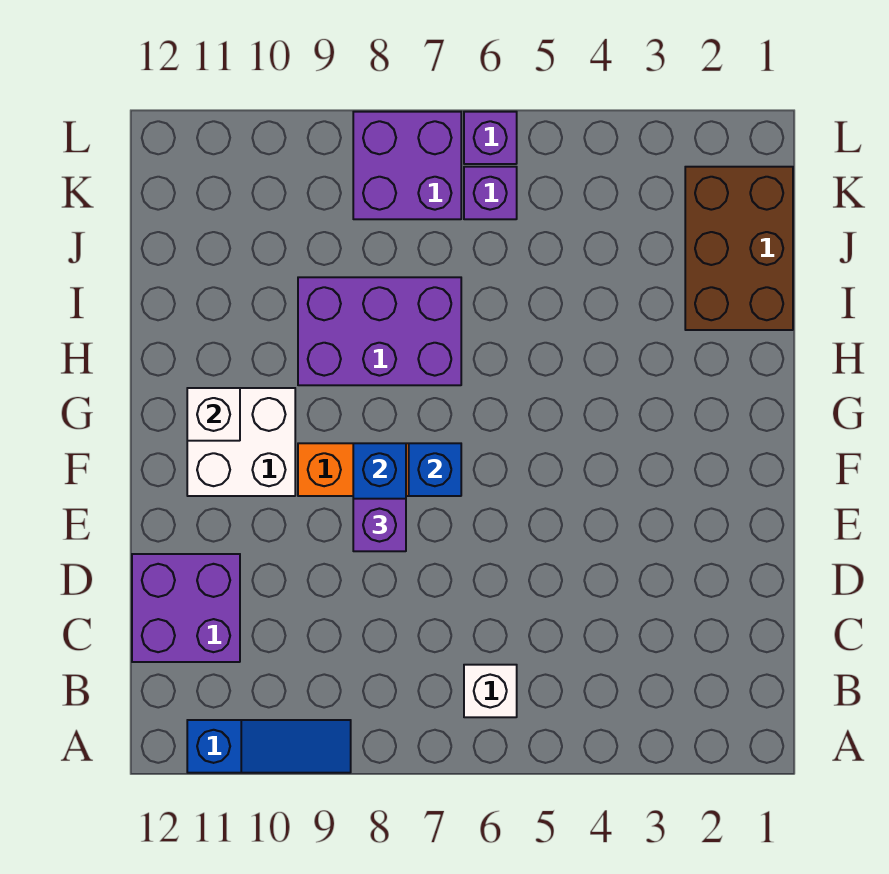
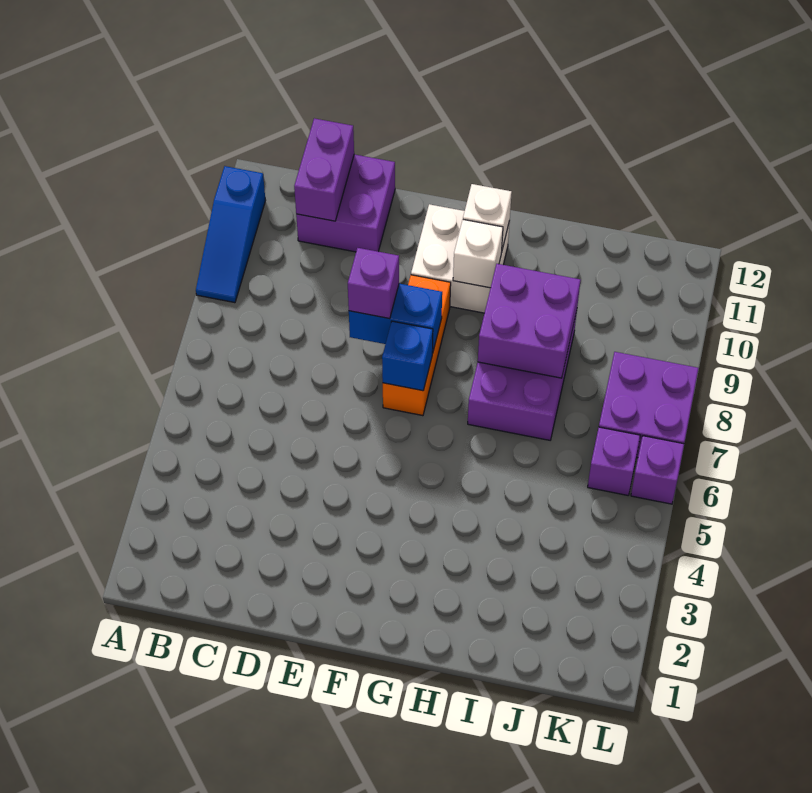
white 1x1 brick [464,665,517,717] -> white 1x1 brick moved to [453,220,503,288]
none -> purple 1x2 brick [294,118,354,221]
none -> purple 2x2 brick [478,264,581,378]
brown 2x3 brick [685,167,793,330] -> none

